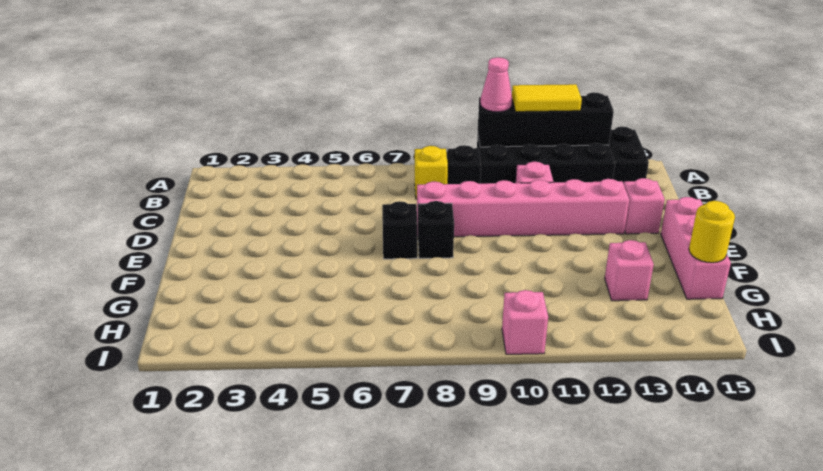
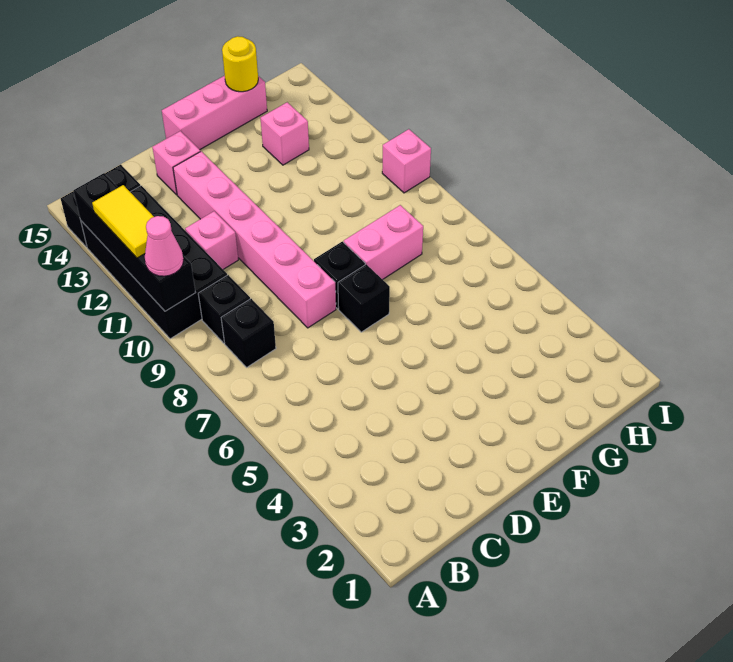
yellow 1x1 brick [415,146,448,199] -> black 1x1 brick [221,299,276,368]
none -> pink 1x2 brick [344,205,423,280]

